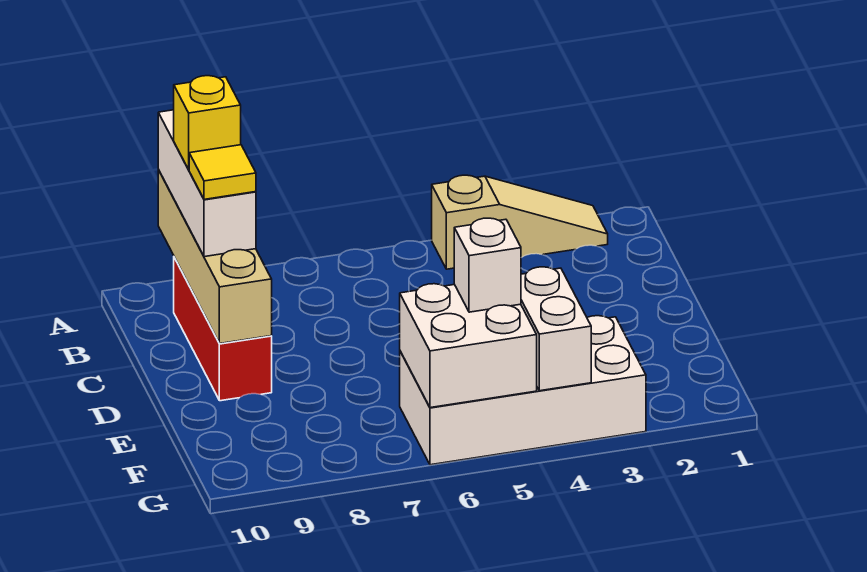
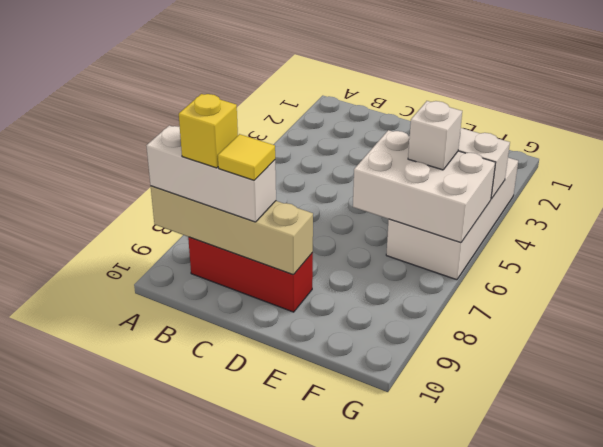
tan 1x3 slope [432,175,608,269] -> none
white 2x2 brick [400,284,537,408] -> white 2x3 brick [353,130,496,243]

